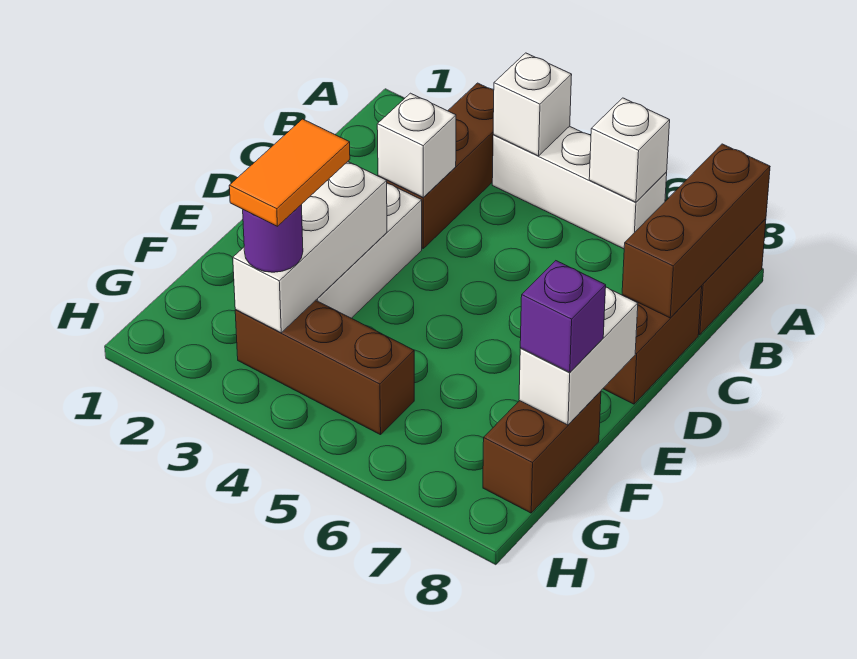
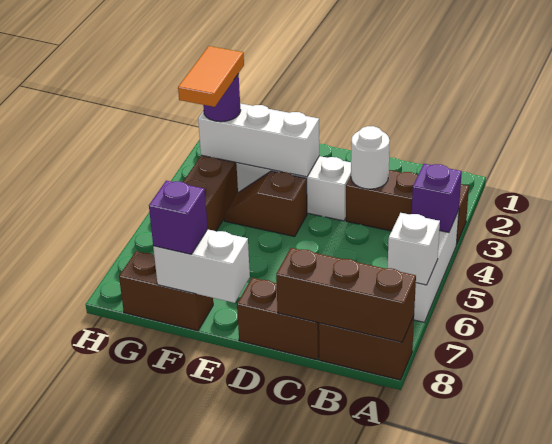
white 1x1 brick [493,53,572,156] -> purple 1x1 brick [412,164,462,232]
white 1x1 brick [377,93,456,198] -> white 1x1 round brick [351,126,389,189]
none -> brown 1x2 slope [224,171,307,236]
orange 1x2 tile [229,119,350,226] -> orange 1x2 tile turned to [178,46,244,107]

